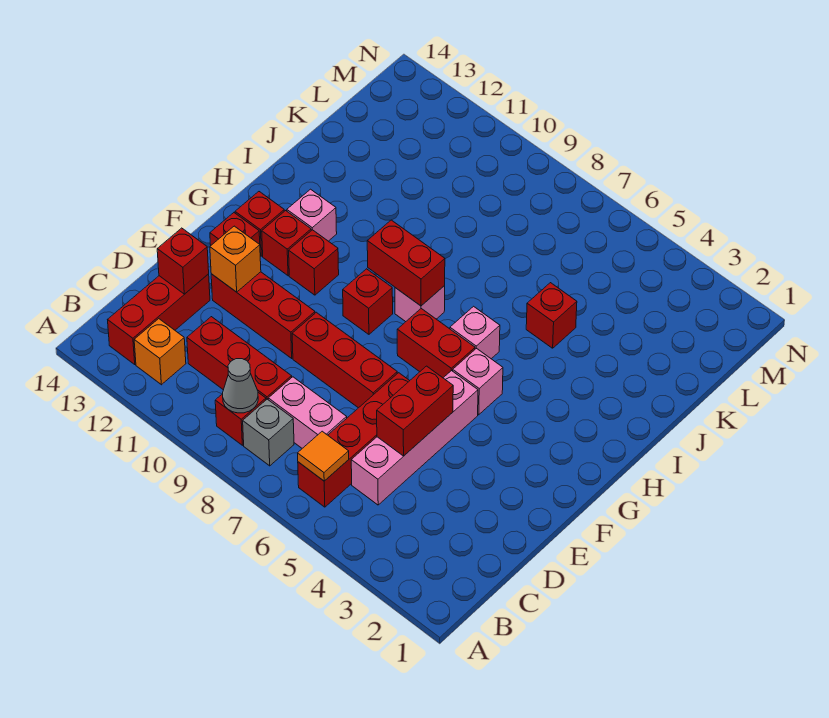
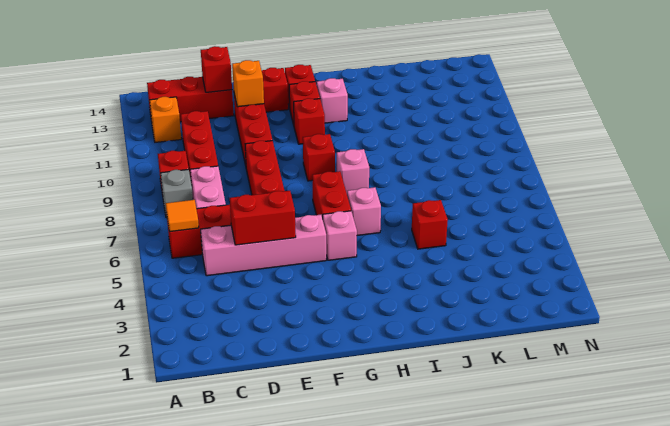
grey 1x1 cone [223,359,258,413] -> none
red 1x2 brick [367,220,445,306] -> none

